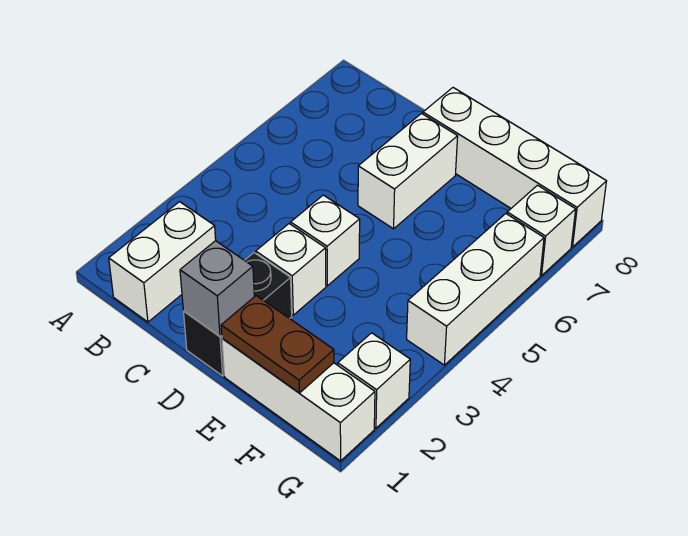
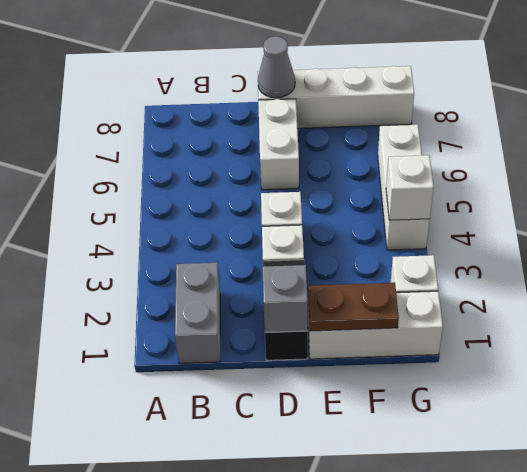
white 1x2 brick [109,202,216,322] -> grey 1x2 brick [175,263,220,363]
none -> grey 1x1 cone [258,36,295,98]
white 1x1 brick [507,185,576,276] -> white 1x1 brick moved to [386,155,434,220]

